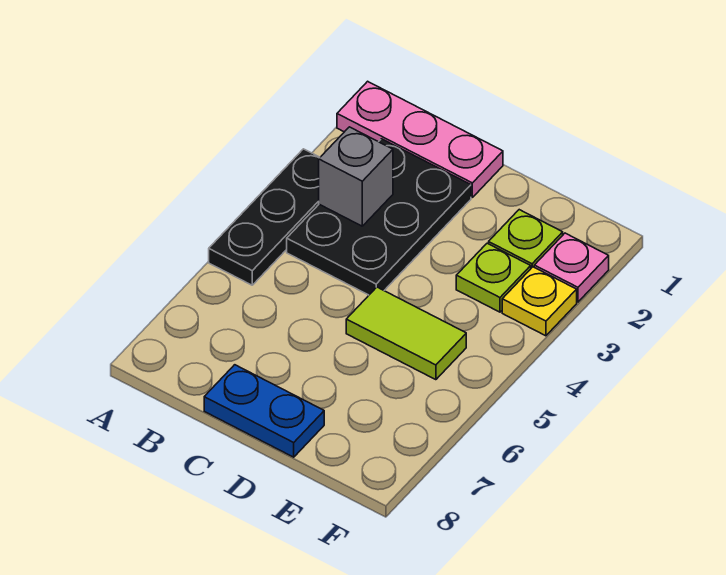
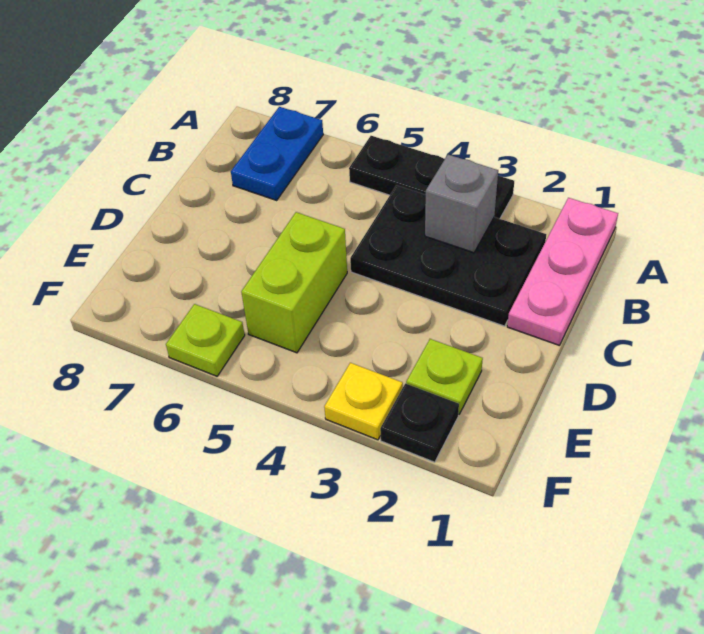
blue 1x2 plate [204,365,324,457] -> blue 1x2 plate moved to [231,107,323,200]
lime 1x2 tile [346,287,466,380] -> lime 1x2 brick [241,212,347,353]
lime 1x1 plate [456,243,531,312] -> lime 1x1 plate moved to [166,304,245,376]
pink 1x1 plate [534,233,609,302] -> black 1x1 plate [380,383,459,462]

